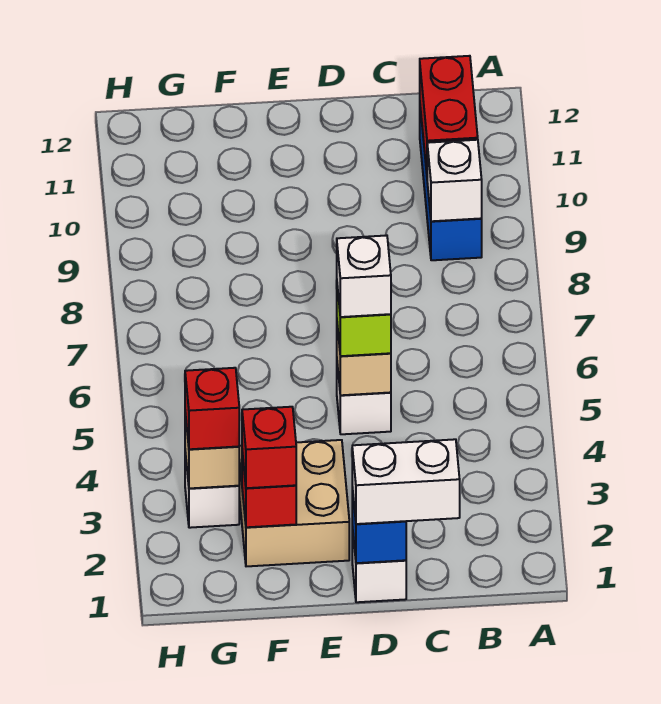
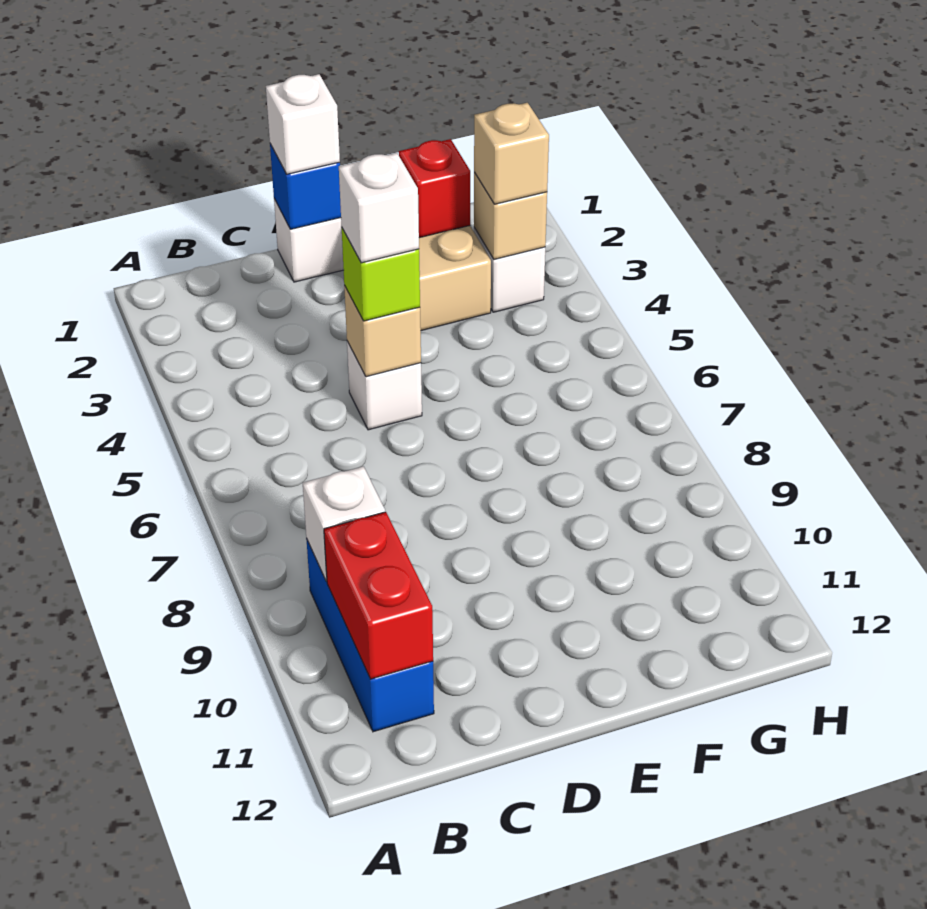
white 1x2 brick [352,439,460,524] -> white 1x1 brick [266,74,340,174]
red 1x1 brick [242,407,296,488] -> none
red 1x1 brick [185,368,239,449] -> tan 1x1 brick [474,103,549,204]

